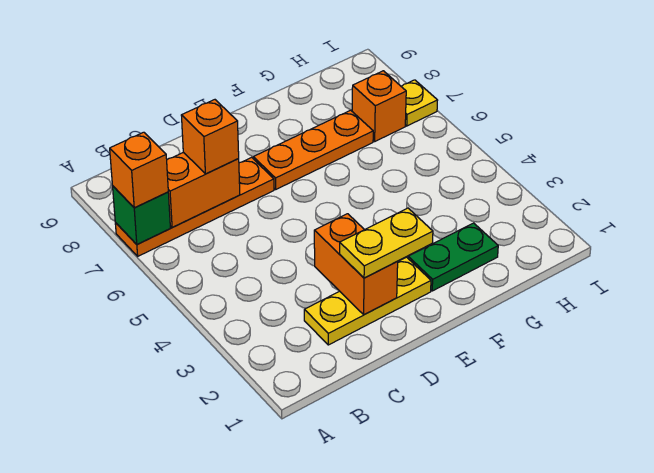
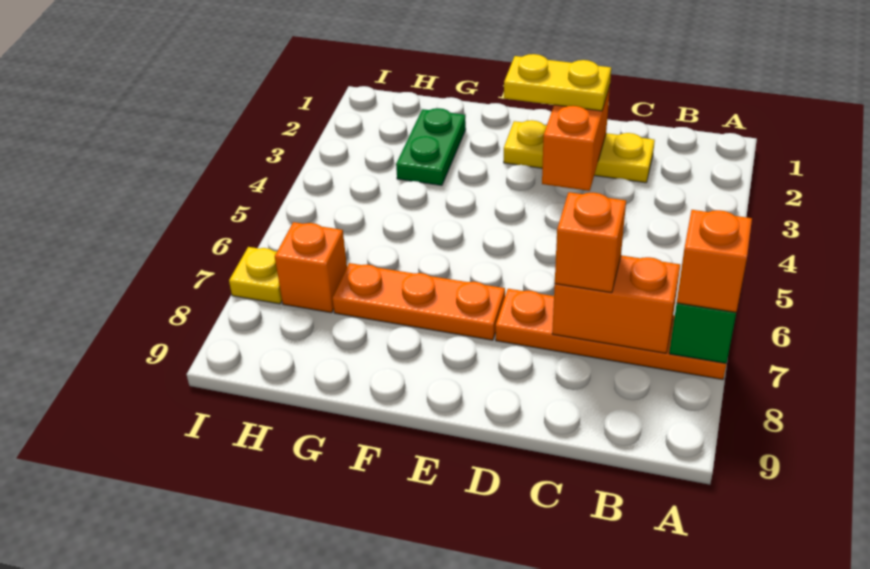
green 1x2 plate [408,223,498,291] -> green 1x2 plate turned to [396,108,466,185]

